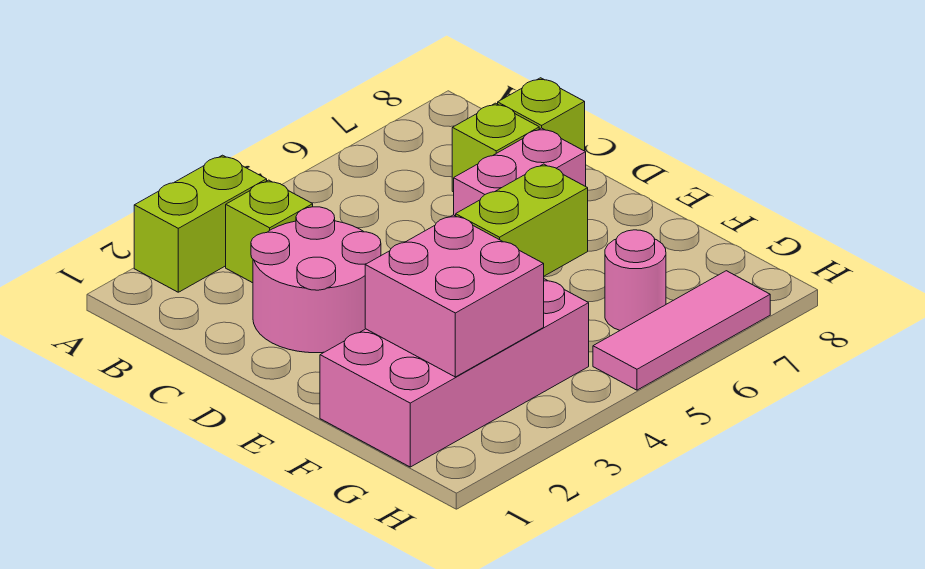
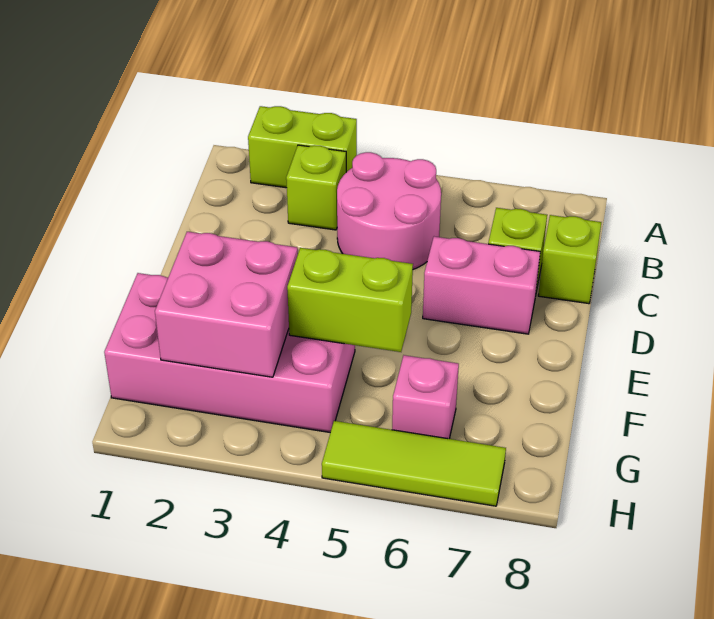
pink 2x2 round brick [251,207,381,353] -> pink 2x2 round brick moved to [337,152,441,269]
pink 1x1 round brick [605,230,666,330] -> pink 1x1 brick [392,355,459,439]
pink 1x3 tile [593,271,770,390] -> lime 1x3 tile [322,421,506,506]

